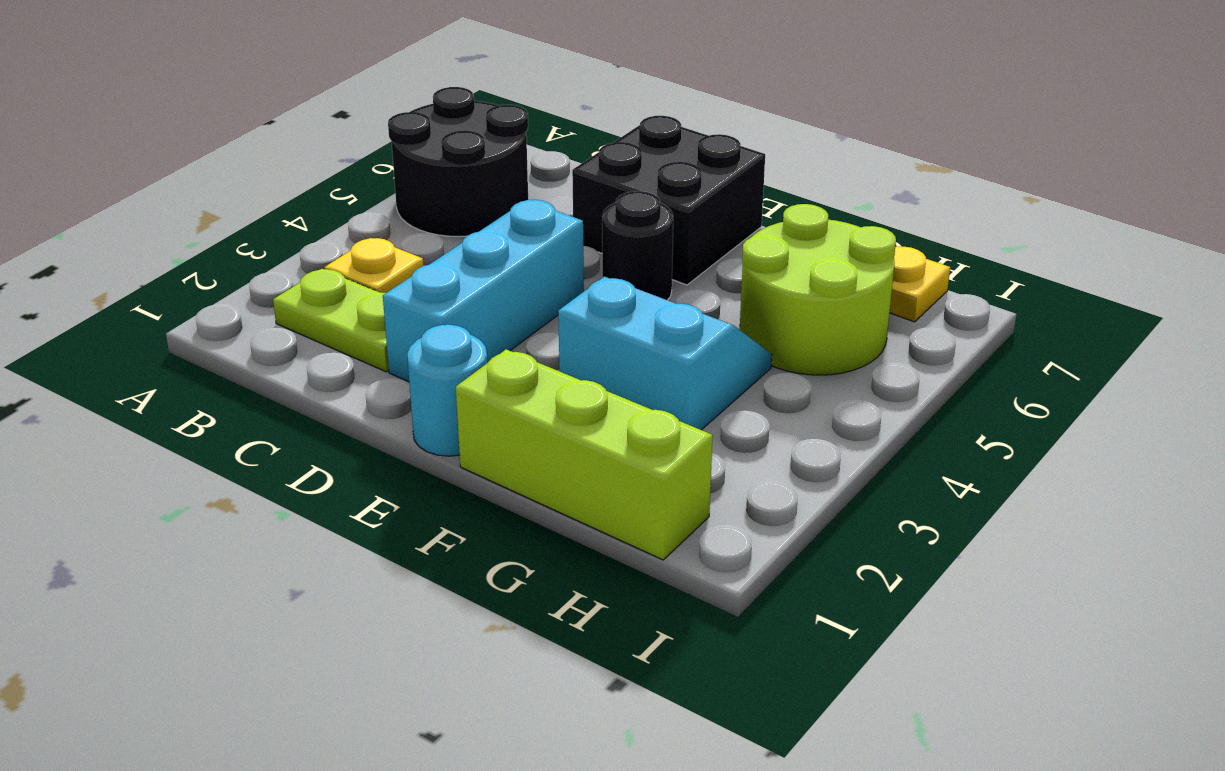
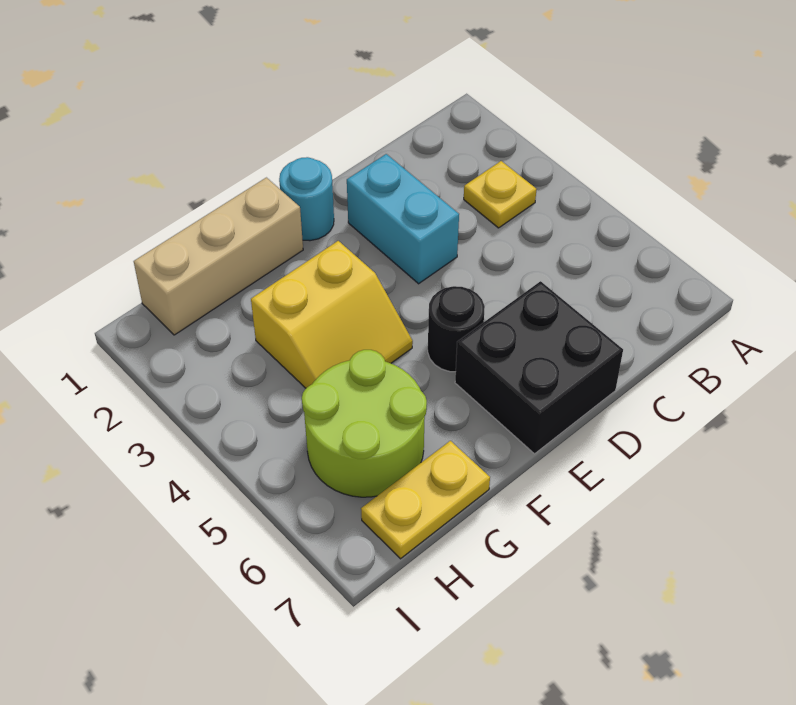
black 2x2 round brick [388,87,528,237] -> none
lime 1x2 plate [273,269,389,372] -> none
cyan 1x3 brick [383,200,584,382] -> cyan 1x2 brick [347,154,459,284]
lime 1x3 brick [456,349,713,560] -> tan 1x3 brick [134,178,303,335]
cyan 2x2 slope [558,277,772,430] -> yellow 2x2 slope [251,241,413,388]

